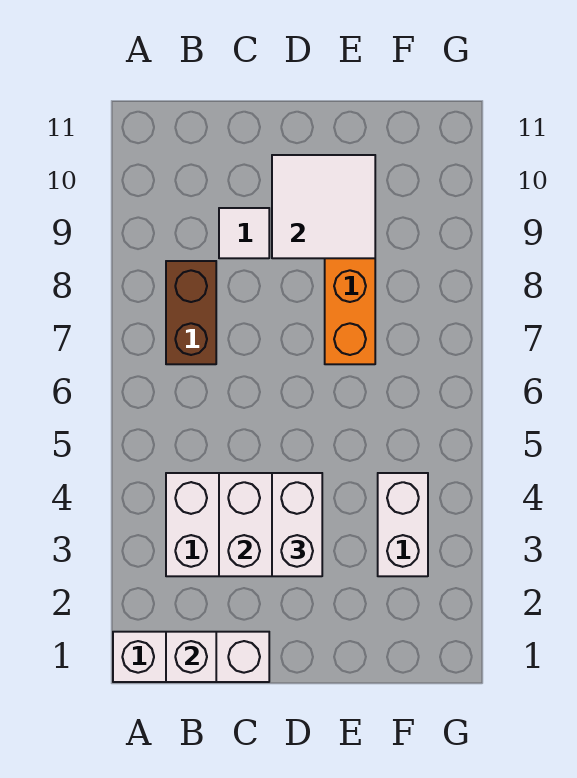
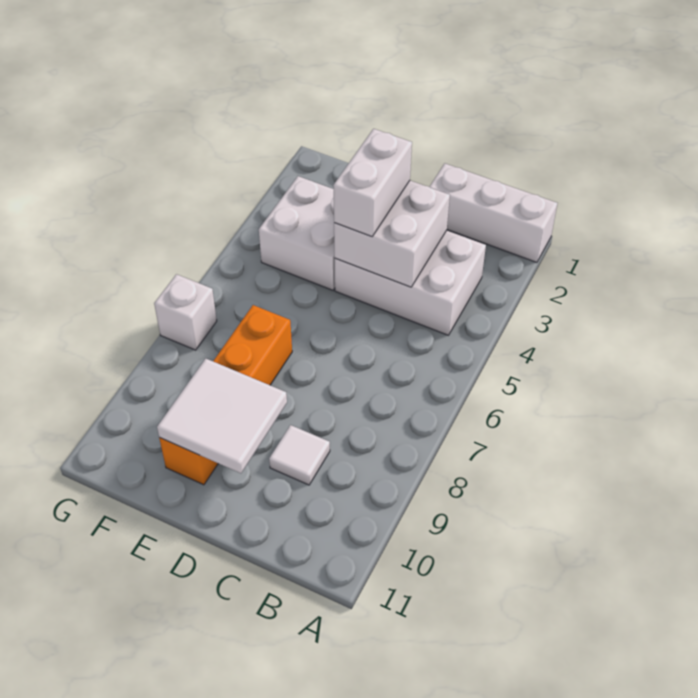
white 1x1 brick [166,632,216,682] -> white 1x1 brick moved to [154,274,217,350]
brown 1x2 brick [166,261,216,364] -> none
white 1x2 brick [378,473,428,576] -> white 2x2 brick [259,176,335,290]

